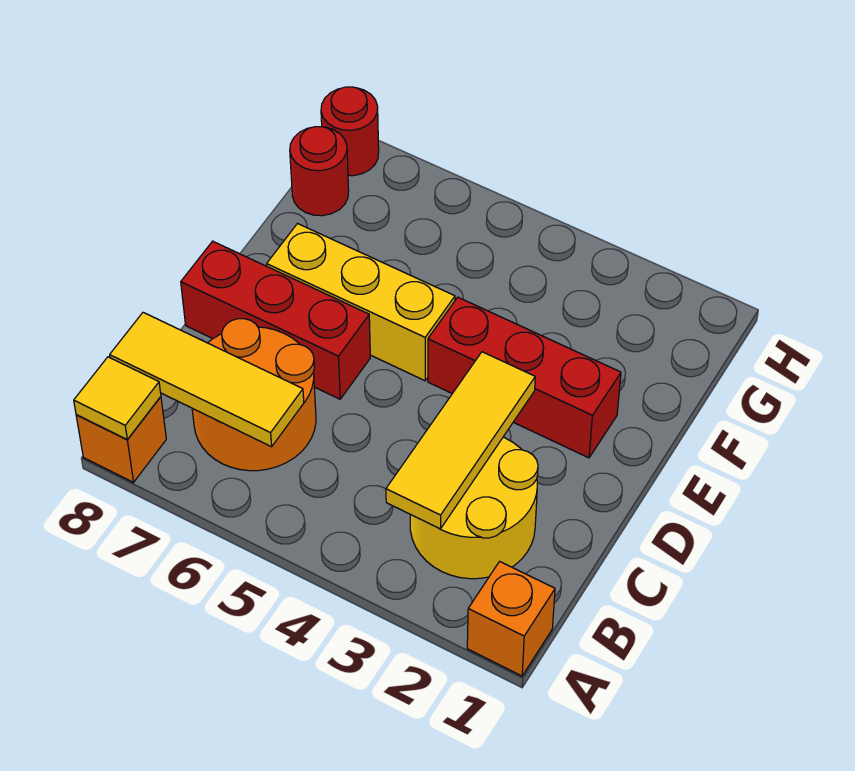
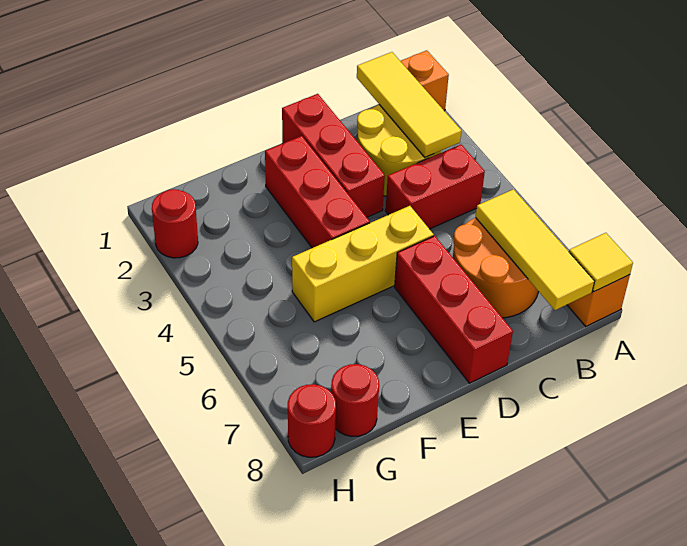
yellow 1x3 tile [386,352,535,529] -> yellow 1x3 tile turned to [357,52,461,157]
none -> red 1x2 brick [385,145,485,229]
none -> red 1x3 brick [282,94,385,217]
yellow 1x3 brick [267,224,455,381] -> yellow 1x3 brick turned to [292,206,434,322]
none -> red 1x1 round brick [152,189,198,258]

